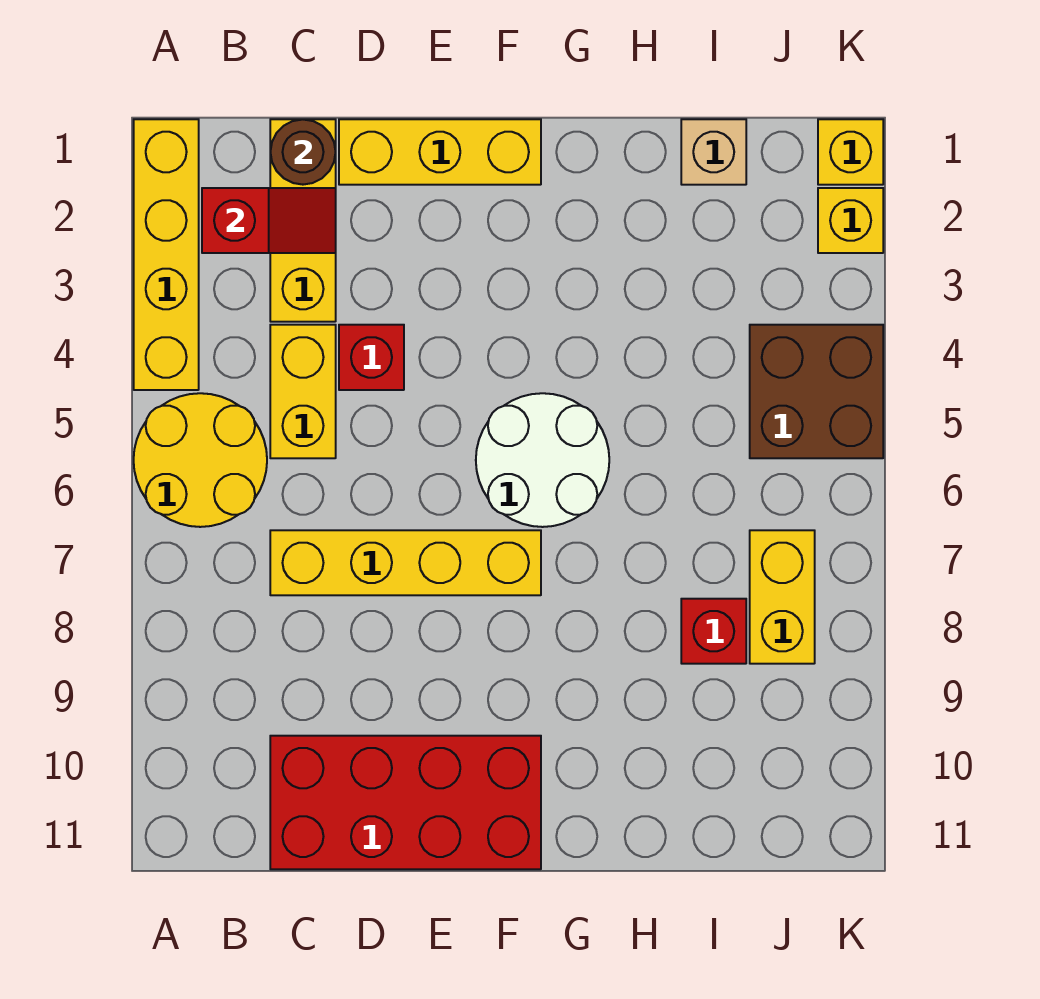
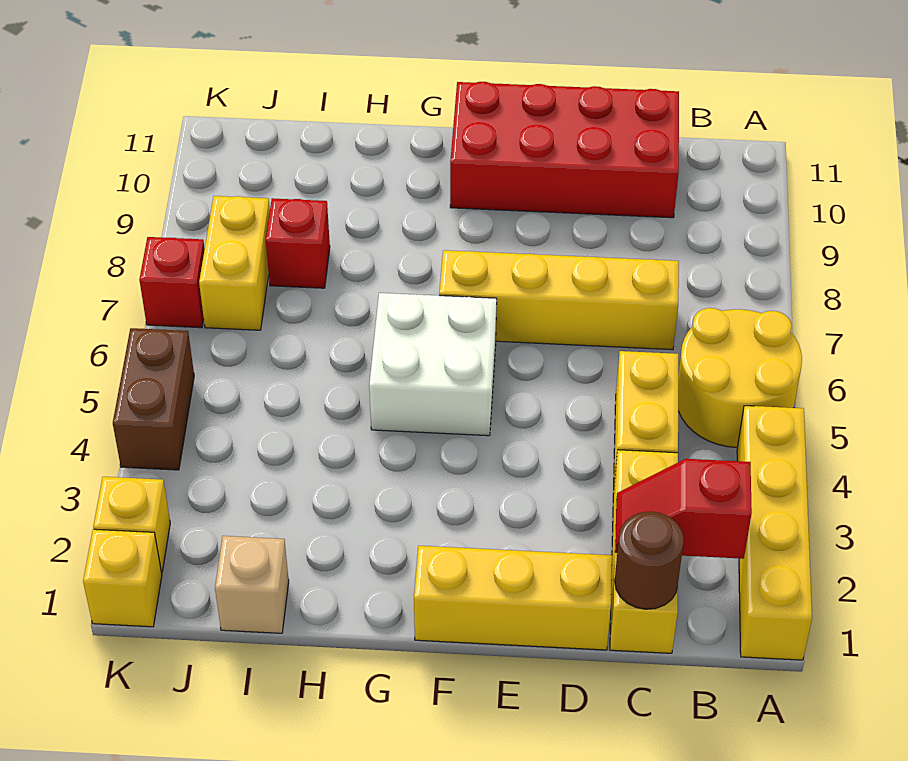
red 1x1 brick [339,325,404,390] -> red 1x1 brick moved to [139,237,205,328]
white 2x2 round brick [476,393,609,527] -> white 2x2 brick [369,293,497,436]
brown 2x2 brick [750,325,883,458] -> brown 1x2 brick [113,328,194,470]

